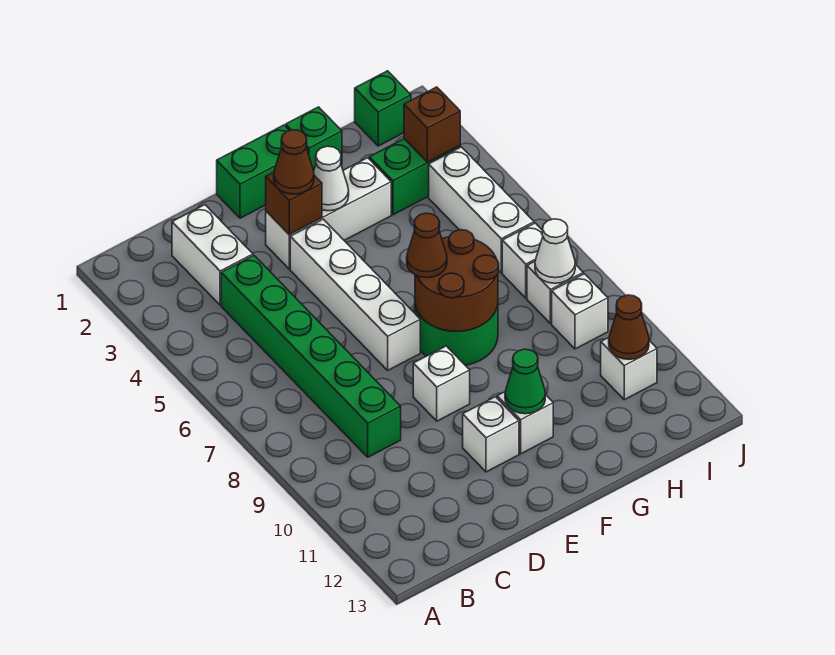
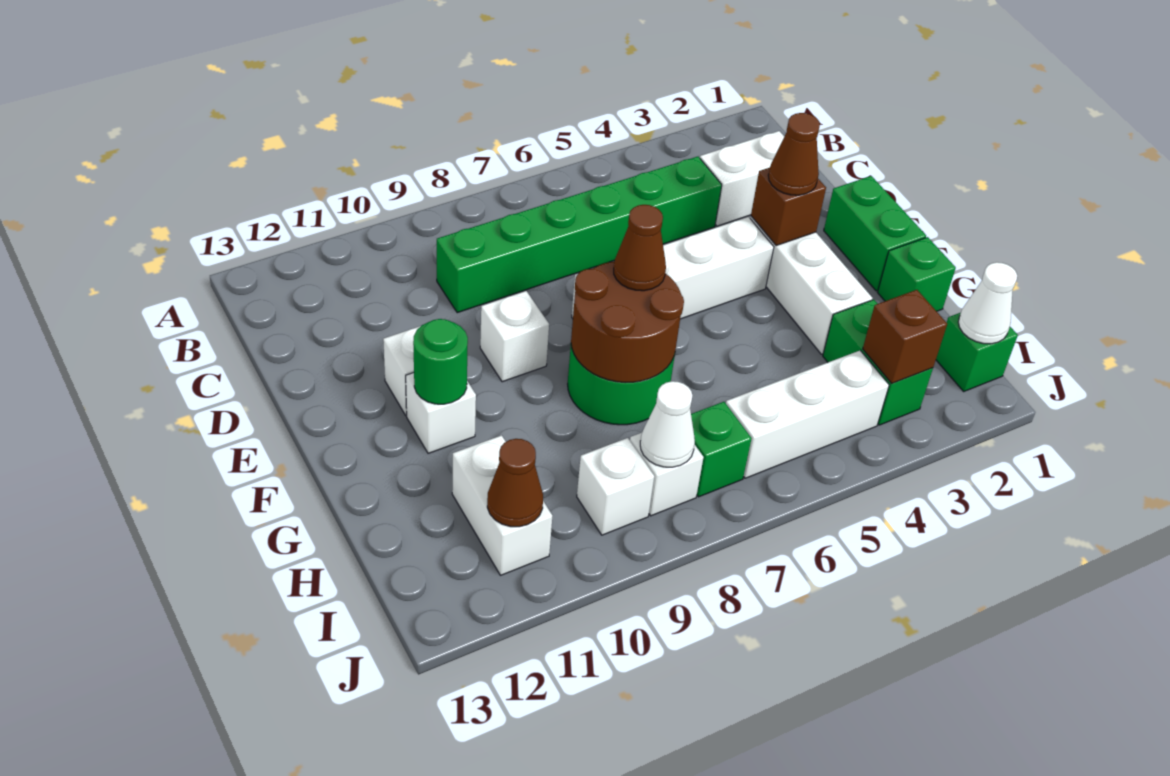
white 1x1 cone [314,146,349,211] -> white 1x1 cone moved to [958,262,1017,344]
green 1x1 cone [505,349,545,414] -> green 1x1 round brick [413,319,468,404]
white 1x1 brick [502,223,543,298] -> green 1x1 brick [691,402,752,497]
white 1x1 brick [601,338,657,400] -> white 1x2 brick [452,435,552,575]

